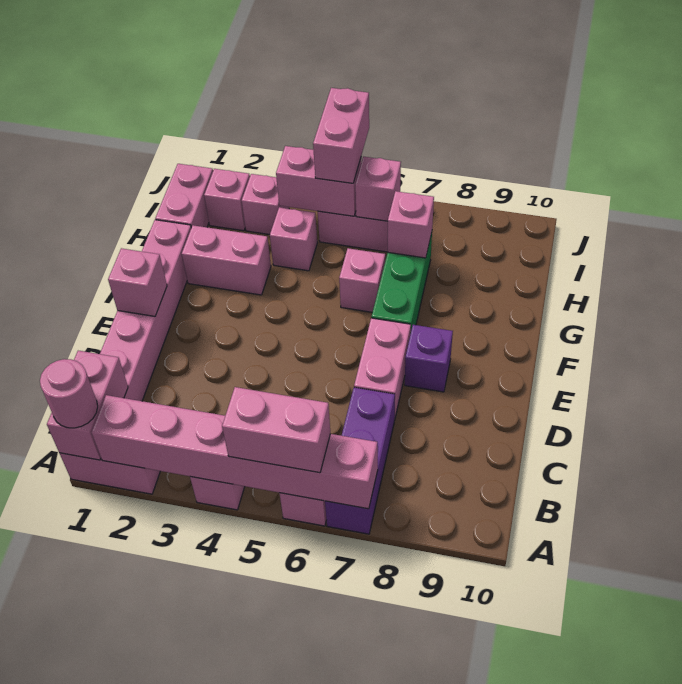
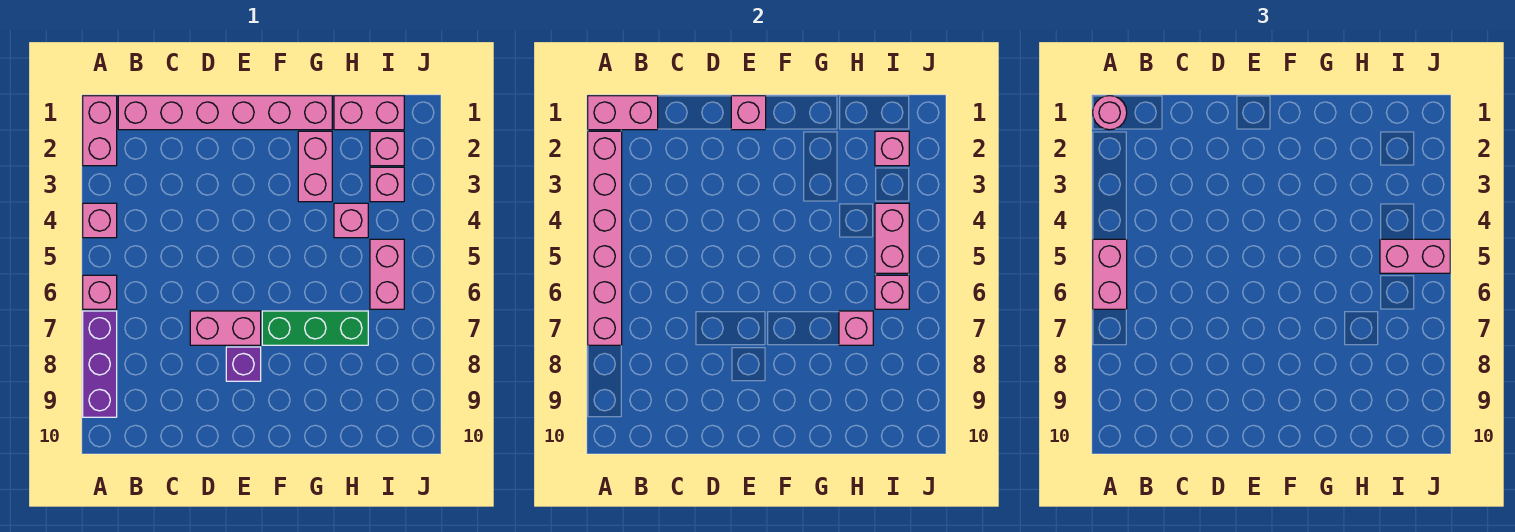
purple 1x3 brick [325,387,395,534] -> purple 1x3 brick turned to [83,311,117,417]
pink 1x1 brick [339,248,385,312] -> pink 1x1 brick moved to [875,131,909,166]

